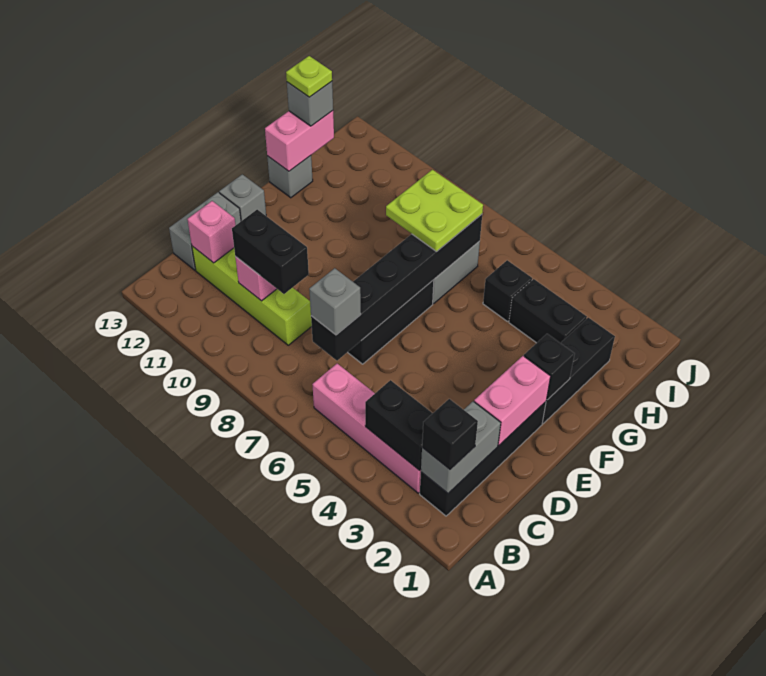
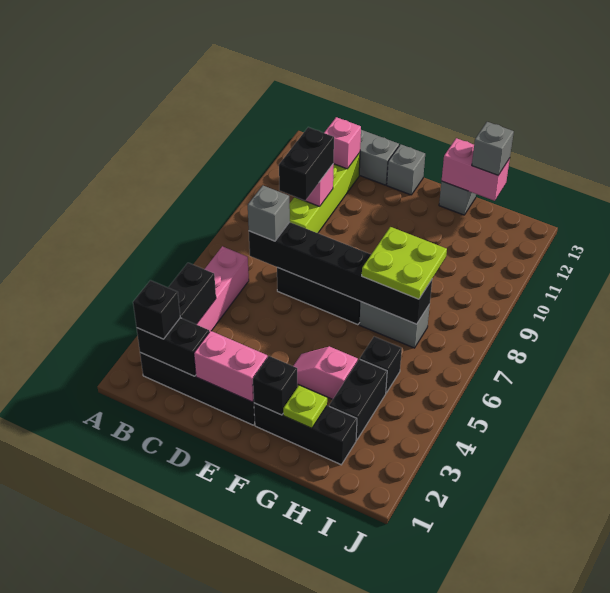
grey 1x2 brick [421,401,501,493] -> black 1x2 brick [137,318,209,376]
none -> pink 1x2 slope [293,346,358,399]
lime 1x1 plate [286,56,332,97] -> lime 1x1 plate moved to [283,385,327,428]

